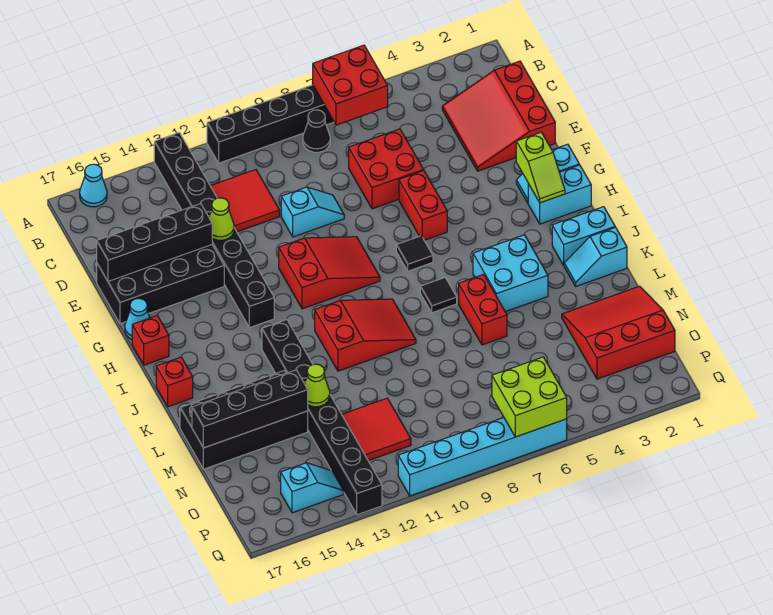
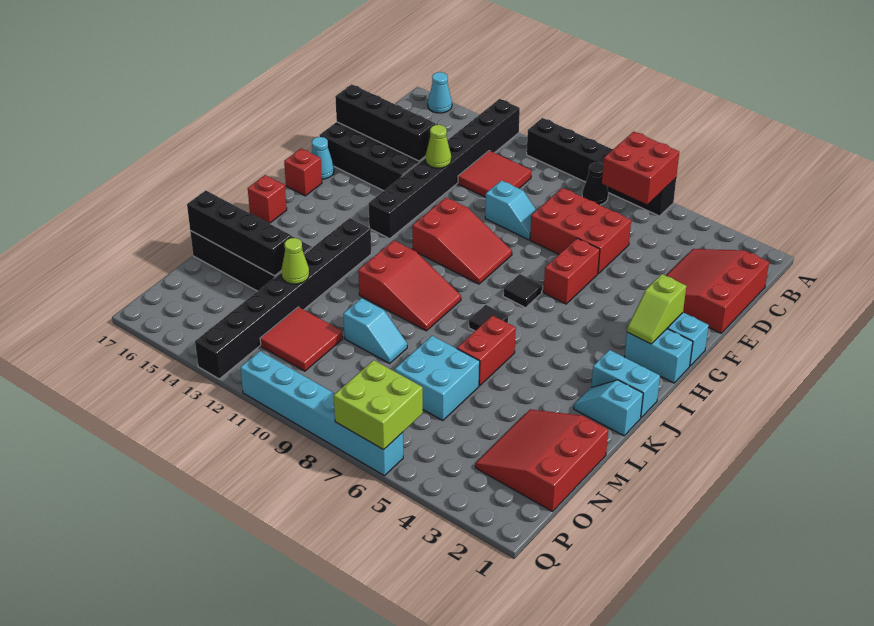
red 2x2 brick [349,129,423,209] -> red 2x3 brick [530,188,631,273]
cyan 2x2 brick [473,235,548,312] -> cyan 2x2 brick moved to [395,336,480,421]
red 3x3 slope [562,286,675,379] -> red 3x3 slope turned to [475,409,608,511]
cyan 1x2 slope [281,463,344,513] -> cyan 1x2 slope moved to [343,298,407,363]

